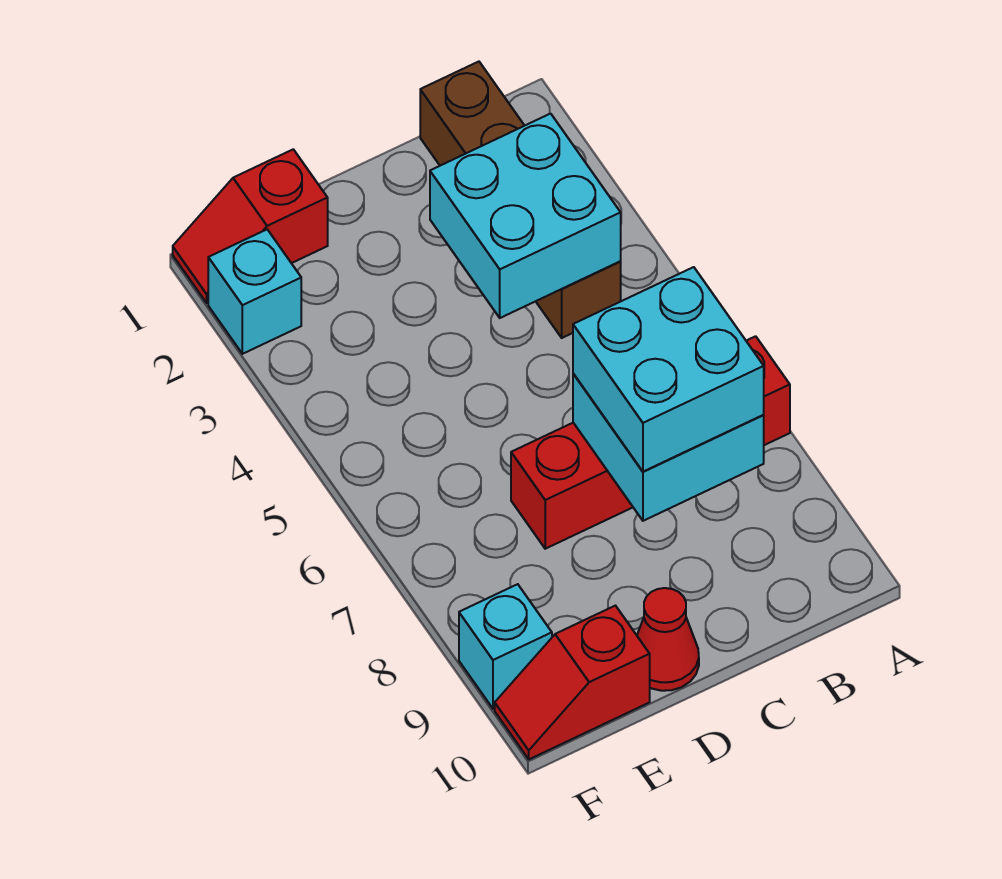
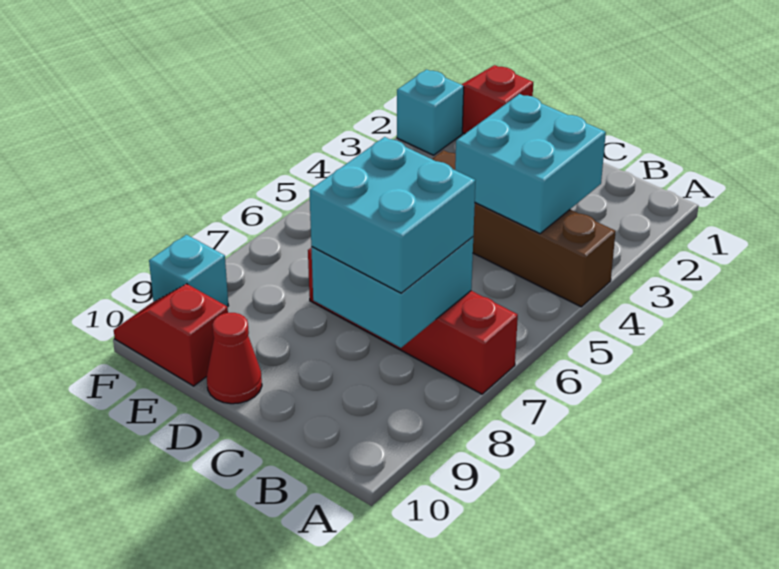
brown 1x4 brick [420,62,621,338] -> brown 1x4 brick turned to [432,150,616,307]

